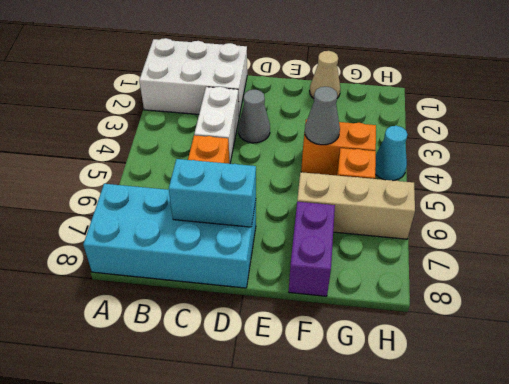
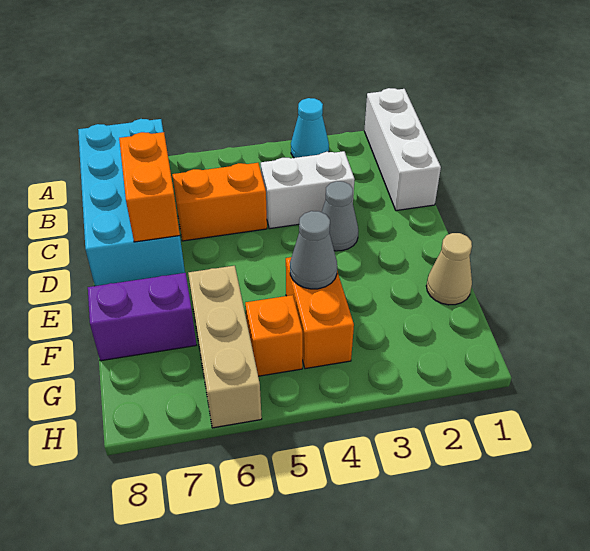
white 2x3 brick [139,38,247,116] -> white 1x3 brick [364,88,441,211]
cyan 1x2 brick [169,159,256,227] -> orange 1x2 brick [119,132,180,242]
cyan 1x1 cone [375,126,408,181] -> cyan 1x1 cone moved to [291,98,329,158]

